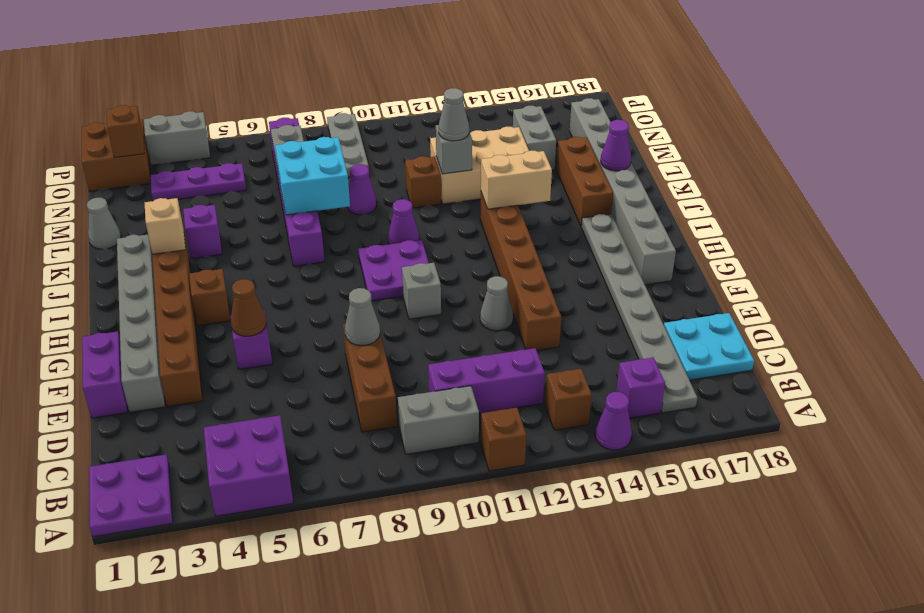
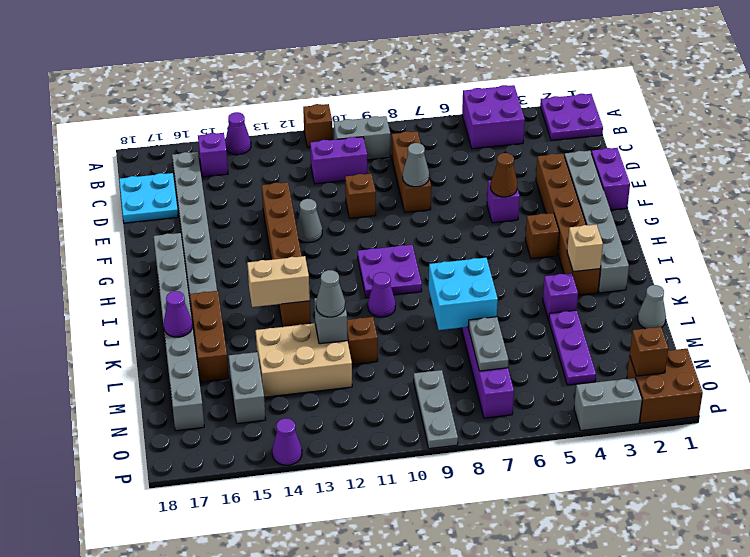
brown 1x1 brick [545,369,592,430] -> brown 1x1 brick moved to [345,174,376,218]
purple 1x3 brick [428,348,545,414] -> purple 1x2 brick [310,137,367,184]
grey 1x1 brick [402,263,441,319] -> none
purple 1x1 cone [347,164,377,215] -> purple 1x1 cone moved to [272,418,302,465]
purple 1x3 plate [150,163,246,201] -> purple 1x3 plate turned to [549,310,596,385]

